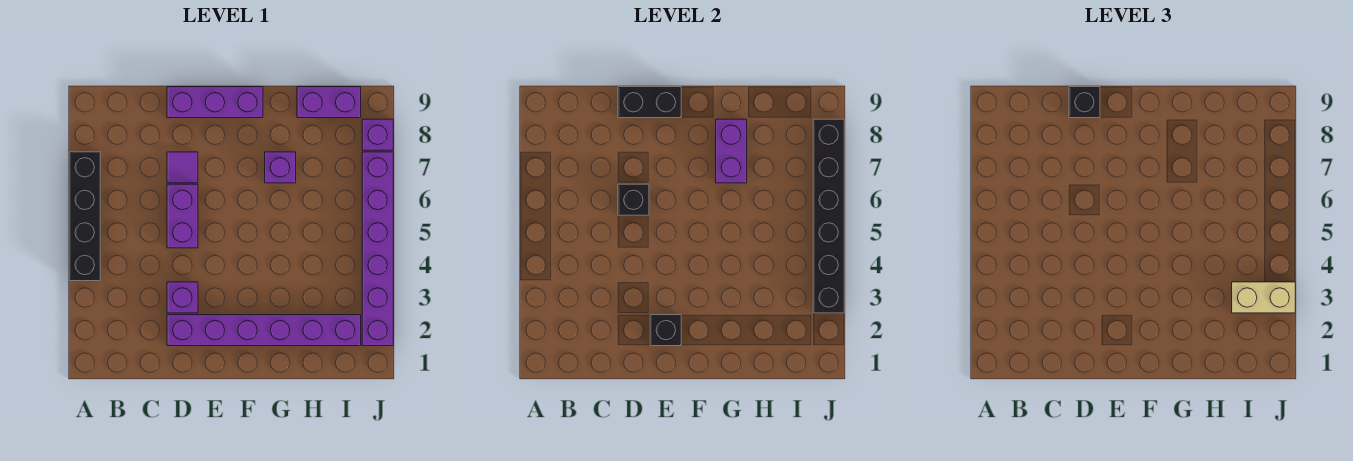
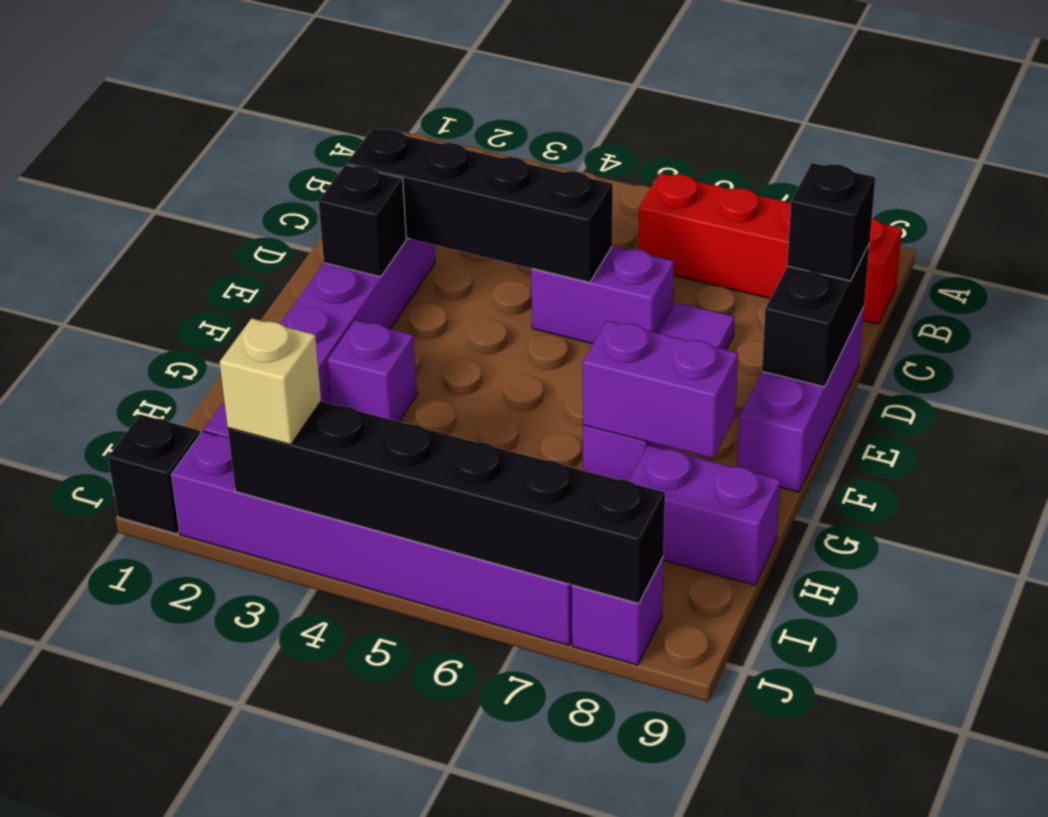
black 1x4 brick [69,152,100,281] -> black 1x4 brick moved to [347,128,613,282]
none -> red 1x4 brick [638,173,902,324]
purple 1x1 brick [167,282,198,313] -> purple 1x1 brick moved to [328,320,417,422]
black 1x1 brick [618,184,649,215] -> black 1x1 brick moved to [108,414,200,534]
purple 1x2 brick [297,87,361,118] -> purple 1x2 brick turned to [629,445,780,585]
tan 1x2 brick [1232,282,1295,313] -> tan 1x1 brick [220,318,321,445]

